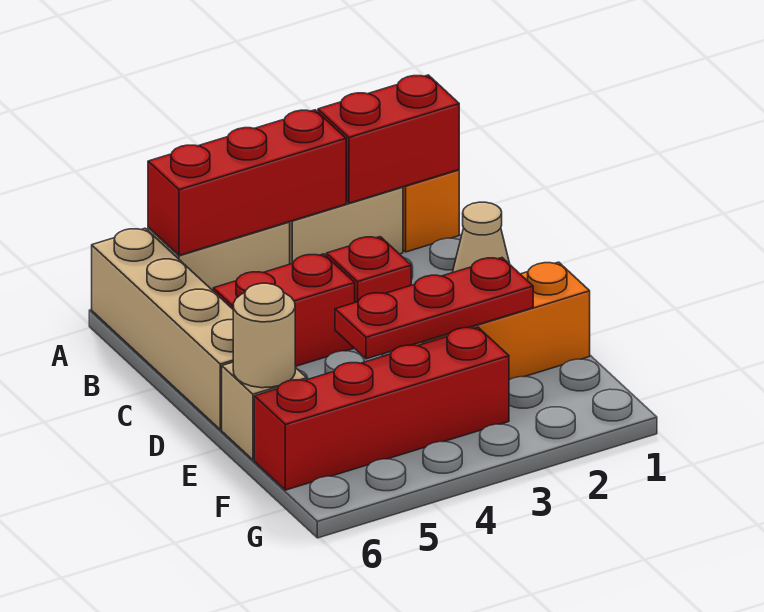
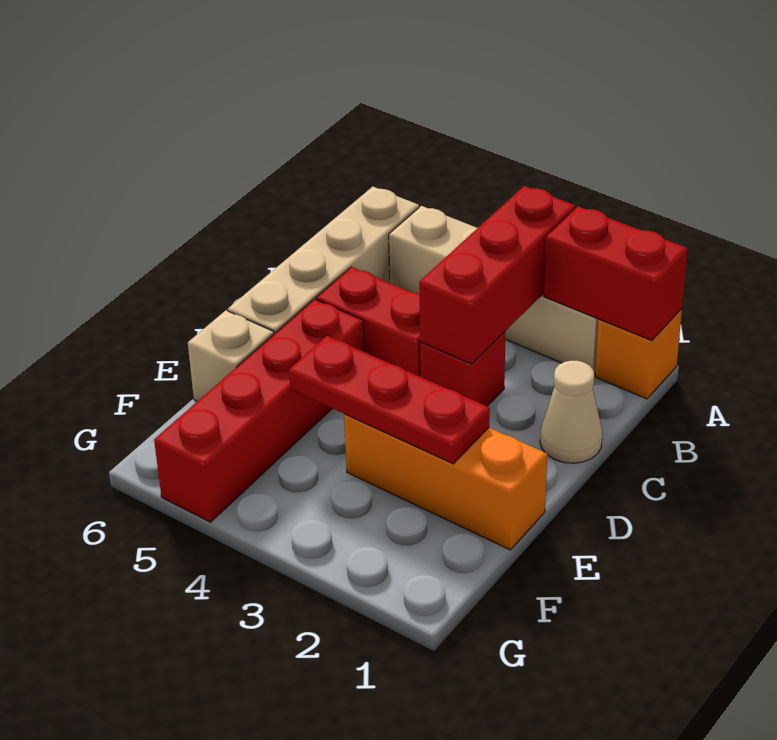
red 1x3 brick [148,110,346,255] -> red 1x3 brick turned to [419,186,575,364]
tan 1x1 round brick [233,283,295,388] -> none
red 1x4 brick [254,327,509,490] -> red 1x4 brick turned to [154,299,364,522]

